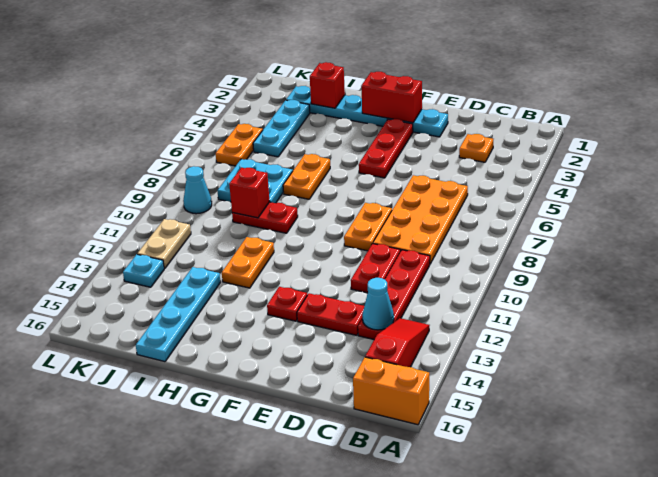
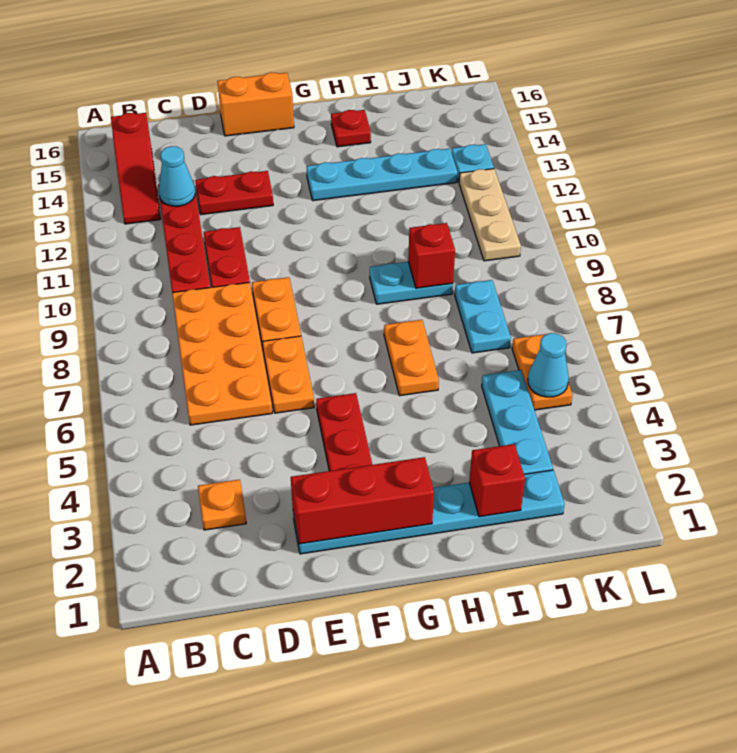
orange 1x2 brick [353,357,429,425] -> orange 1x2 brick moved to [217,72,294,136]
red 1x2 brick [361,72,422,123] -> red 1x3 brick [291,457,434,544]
red 1x1 plate [267,287,307,321] -> red 1x1 plate moved to [331,110,371,147]
red 1x2 plate [232,202,298,233] -> cyan 1x2 plate [370,262,453,304]
orange 1x2 plate [222,237,274,288] -> orange 1x2 plate moved to [263,336,314,413]
cyan 2x2 plate [217,159,293,203] -> cyan 1x2 plate [455,280,511,353]
cyan 1x4 plate [136,267,221,362] -> cyan 1x4 plate turned to [306,149,458,201]
cyan 1x1 cone [183,166,212,214] -> cyan 1x1 cone moved to [528,333,569,397]
tan 1x2 plate [137,219,191,269] -> tan 1x3 plate [459,169,521,261]

